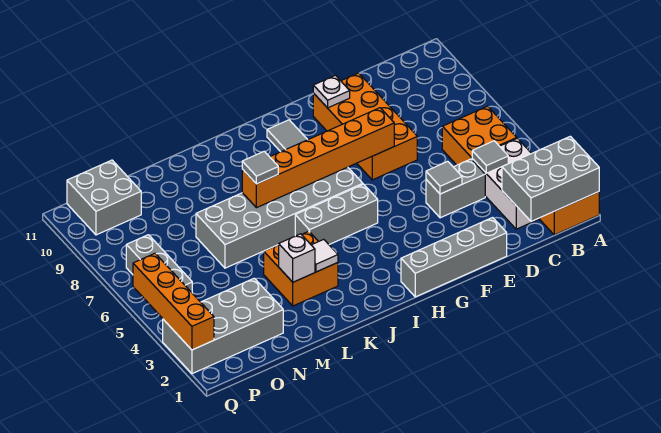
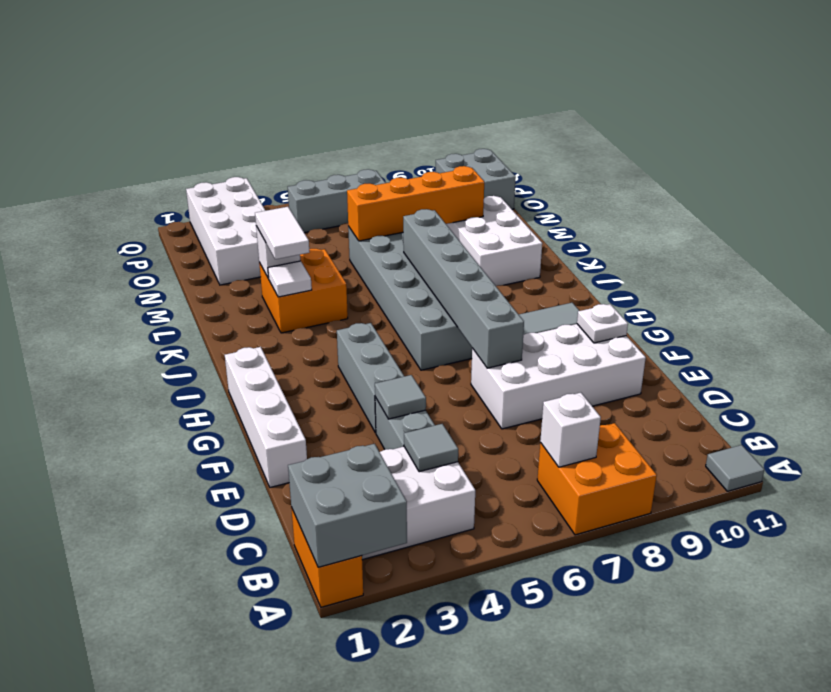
grey 2x3 brick [502,136,599,221] -> grey 2x2 brick [288,444,407,567]
orange 2x2 brick [442,106,517,165] -> orange 2x2 brick moved to [537,423,657,535]
none -> white 1x1 brick [540,393,601,467]
grey 1x4 brick [401,218,507,297] -> white 1x4 brick [225,347,307,487]
orange 2x4 brick [313,73,417,180] -> white 2x4 brick [471,324,646,429]
orange 1x6 brick [242,108,394,208] -> grey 1x6 brick [403,209,524,368]
grey 1x3 brick [295,184,378,244] -> grey 1x3 brick moved to [337,323,404,433]
none -> white 1x2 tile [255,207,309,259]
grey 1x1 tile [242,151,278,184] -> grey 1x1 tile moved to [706,445,764,491]
none -> white 2x3 brick [446,196,542,286]
grey 2x4 brick [163,278,283,374] -> white 2x4 brick [186,177,265,285]
orange 1x4 brick [133,253,214,350] -> orange 1x4 brick moved to [347,166,484,241]

